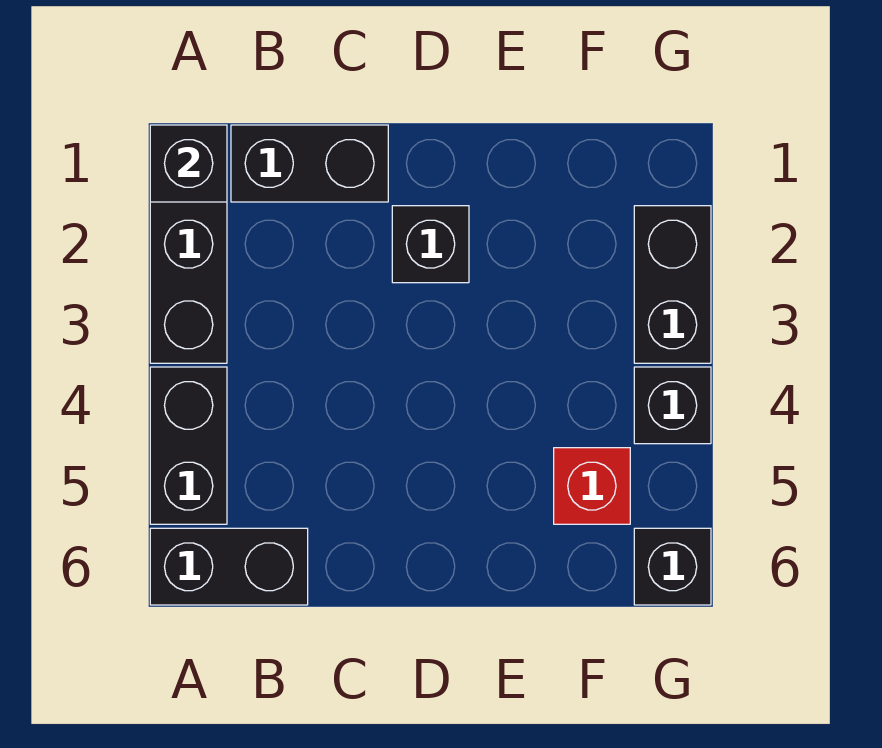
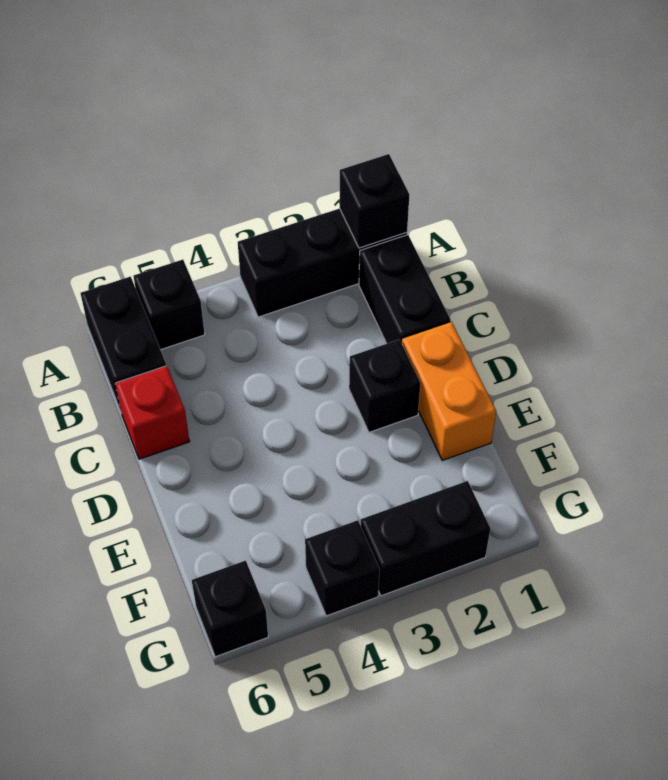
black 1x2 brick [150,367,227,524] -> black 1x1 brick [134,260,205,350]
none -> orange 1x2 brick [402,322,496,460]
red 1x1 brick [554,448,630,524] -> red 1x1 brick moved to [115,366,190,459]

